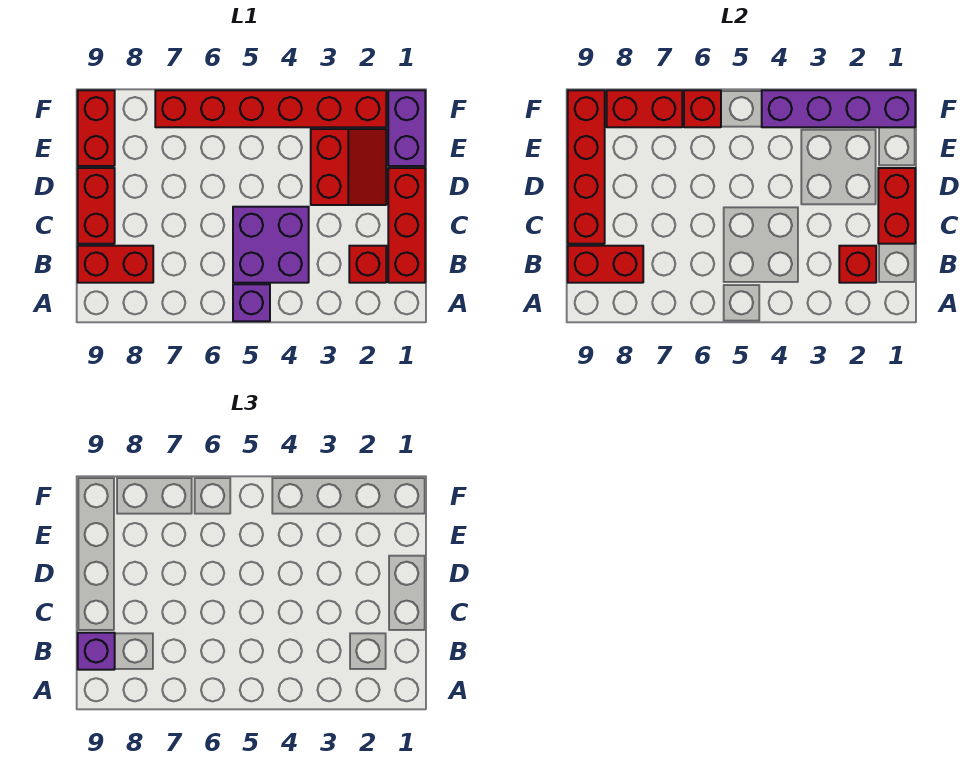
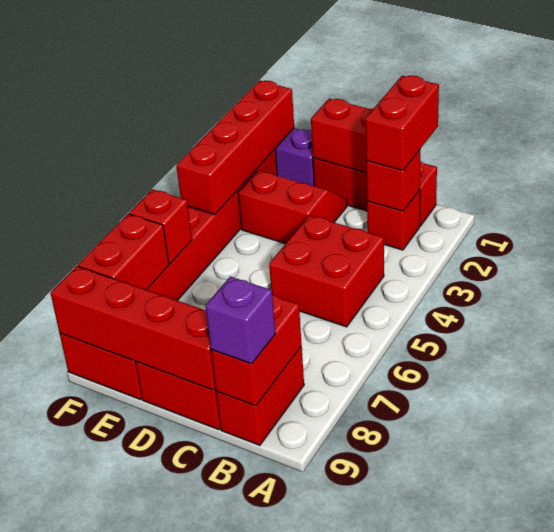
purple 1x1 brick [233,284,270,321] -> none
none -> red 1x2 brick [365,76,439,170]
purple 2x2 brick [233,207,309,283] -> red 2x2 brick [269,215,384,327]
purple 1x4 brick [762,90,915,127] -> red 1x4 brick [176,81,294,214]

